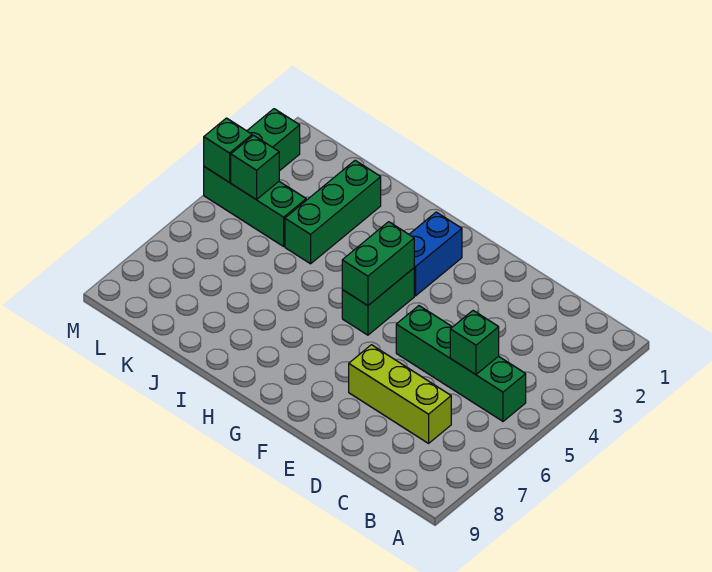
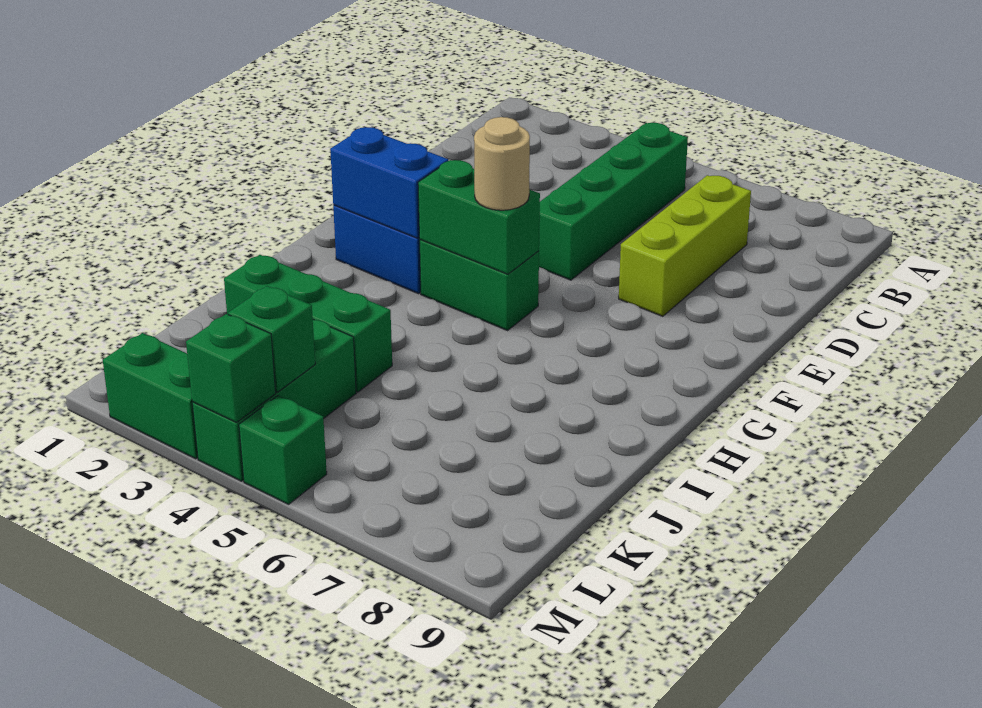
green 1x1 brick [450,311,499,374] -> green 1x1 brick moved to [239,396,327,504]
none -> blue 1x2 brick [330,127,448,238]
none -> tan 1x1 round brick [474,117,530,210]

